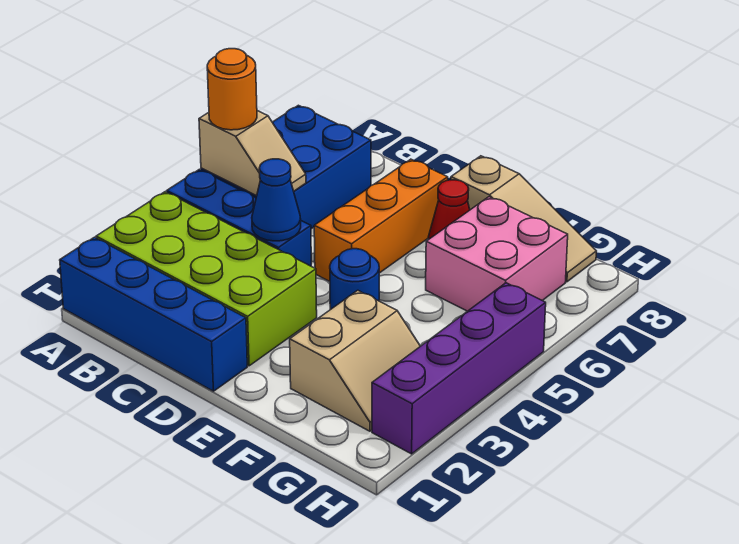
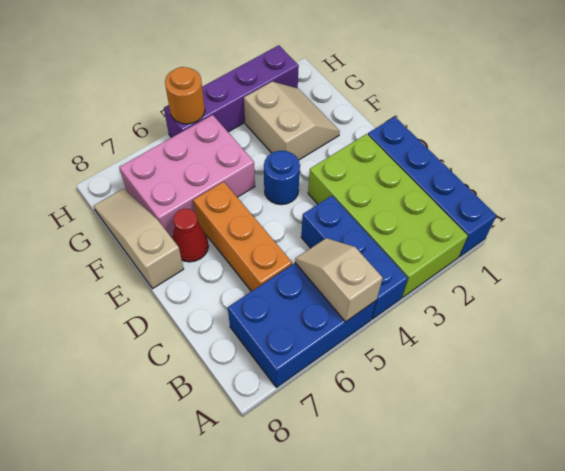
orange 1x1 round brick [207,49,257,130] -> orange 1x1 round brick moved to [165,67,205,124]
blue 1x1 cone [252,159,301,241] -> none
orange 1x3 brick [314,159,448,281] -> orange 1x3 brick turned to [193,182,292,291]
tan 2x2 slope [290,290,420,431] -> tan 2x2 slope turned to [244,82,340,160]
pink 2x2 brick [426,197,568,311] -> pink 2x3 brick [119,115,255,237]

